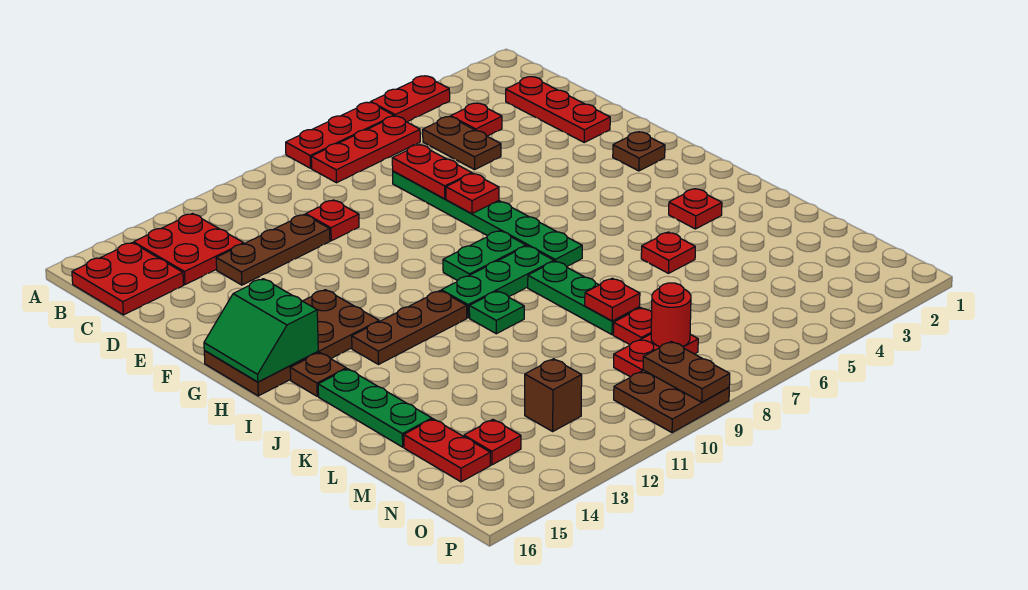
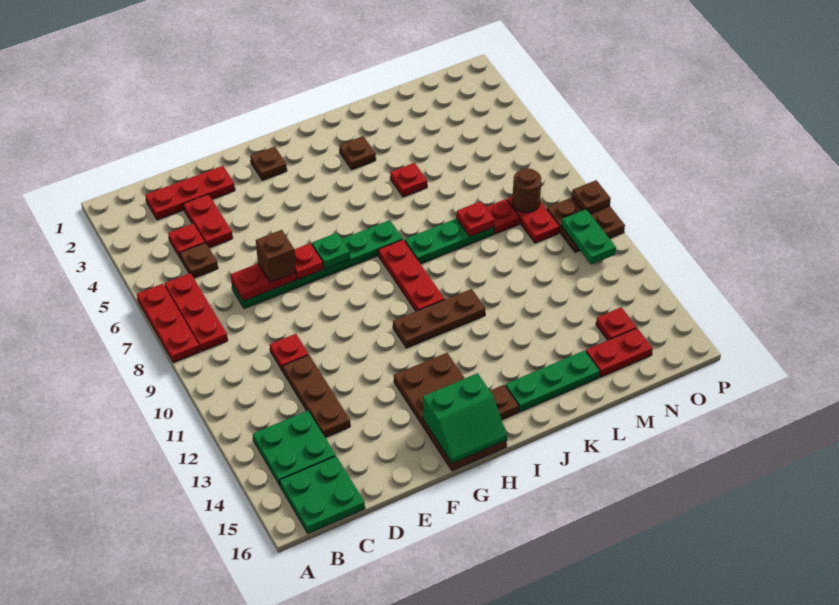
red 1x2 plate [371,76,450,122] -> red 1x2 plate moved to [183,194,233,248]
red 2x2 plate [134,214,244,285] -> green 2x2 plate [253,411,336,485]
red 2x2 plate [72,243,184,315] -> green 2x2 plate [280,456,365,534]
brown 1x2 plate [423,117,501,170] -> brown 1x1 plate [180,243,218,278]
green 1x2 plate [443,231,526,280] -> green 1x2 plate moved to [562,209,616,264]
green 1x3 plate [441,246,554,318] -> red 1x3 plate [378,240,445,311]
brown 1x3 plate [352,291,467,364] -> brown 1x3 plate turned to [393,289,485,348]
red 1x1 plate [669,189,722,229] -> brown 1x1 plate [339,136,376,170]
green 1x1 plate [469,291,524,334] -> green 1x1 plate moved to [312,233,350,269]
red 1x1 round brick [651,283,691,347] -> brown 1x1 round brick [512,168,541,213]
brown 1x1 brick [525,359,582,431] -> brown 1x1 brick moved to [256,230,296,282]
brown 1x2 plate [643,342,730,402] -> brown 1x1 plate [572,180,611,213]

